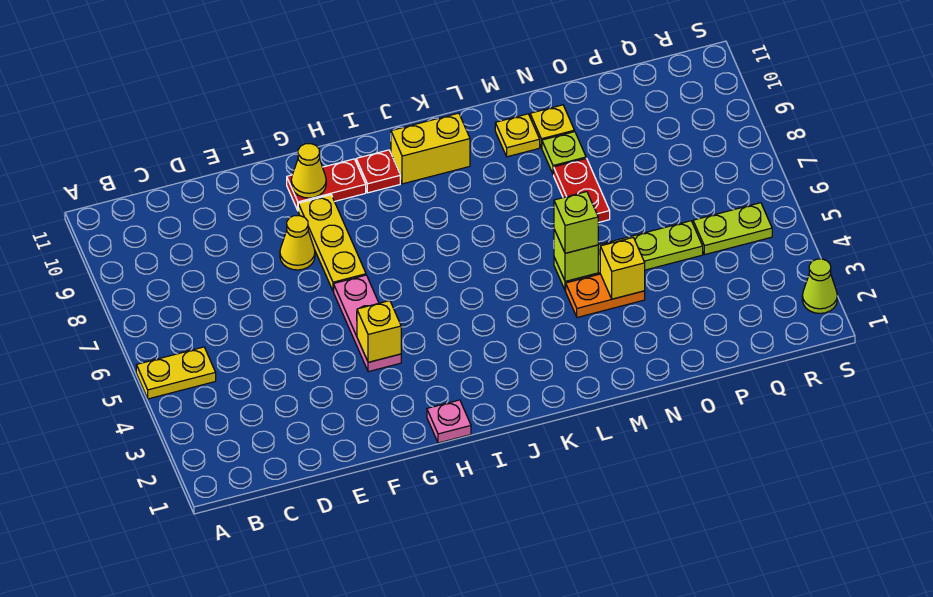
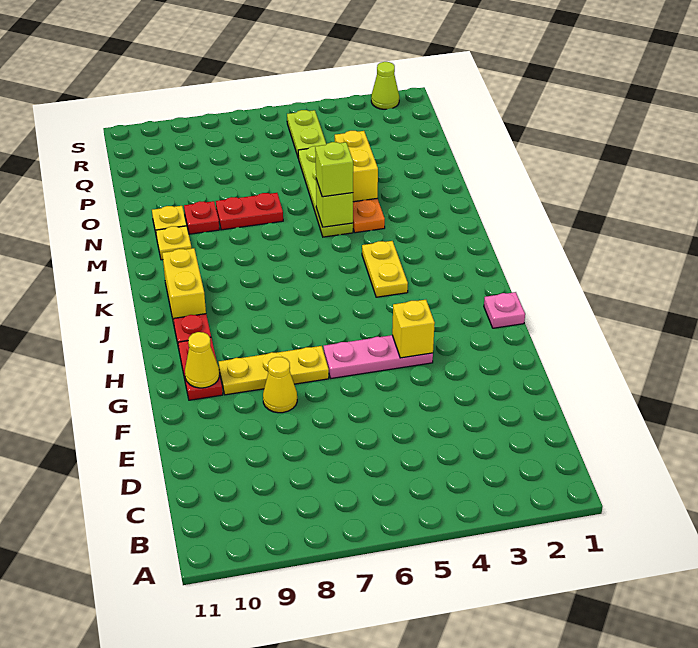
yellow 1x2 plate [136,347,216,399] -> yellow 1x2 plate moved to [362,241,408,297]
yellow 1x1 brick [600,238,645,299] -> yellow 1x2 brick [335,131,378,202]
lime 1x1 plate [542,132,586,175] -> red 1x1 plate [184,201,220,234]

